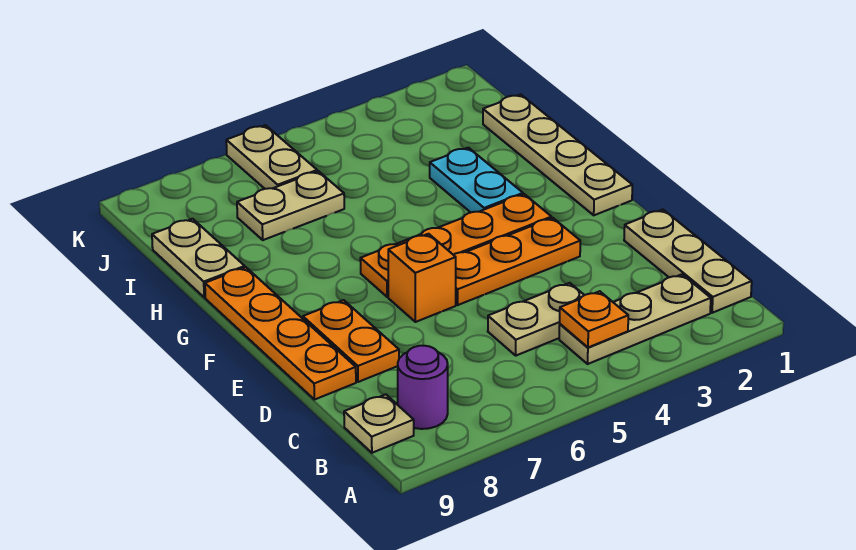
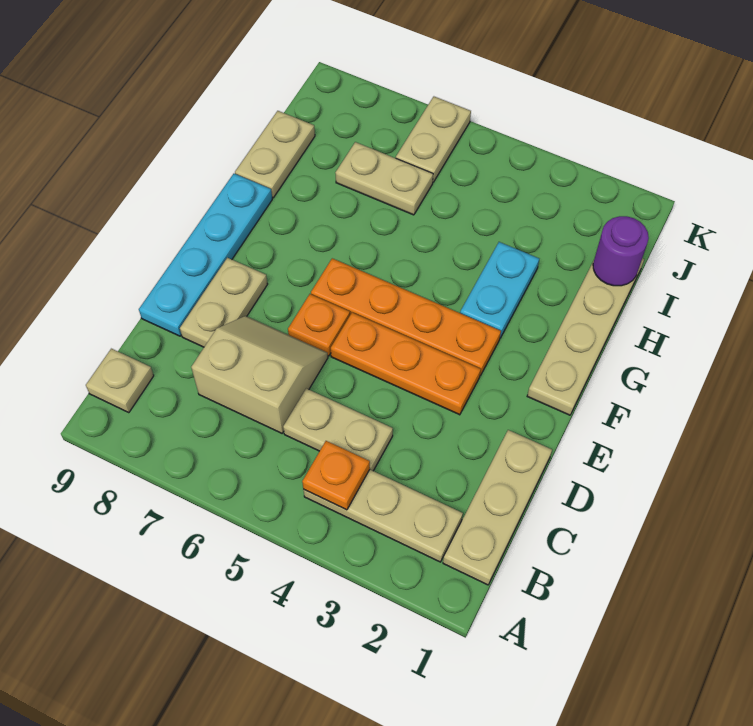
purple 1x1 round brick [398,346,448,429] -> purple 1x1 round brick moved to [593,216,649,286]
none -> tan 2x2 slope [191,316,328,433]
orange 1x2 plate [303,300,399,382] -> tan 1x2 plate [180,258,268,347]
orange 1x4 plate [205,267,356,400] -> cyan 1x4 plate [139,174,272,336]
orange 1x1 brick [388,234,456,322] -> orange 1x1 plate [288,294,350,356]

